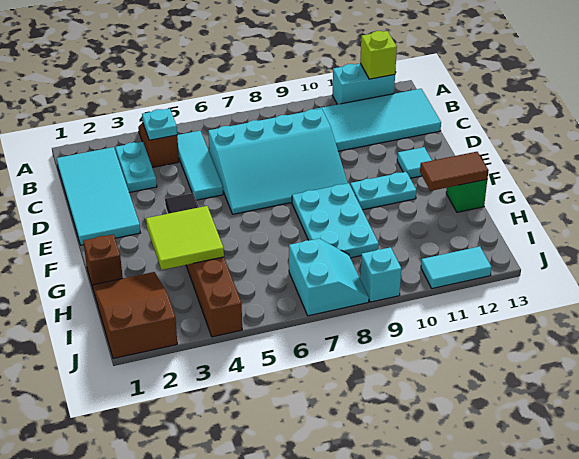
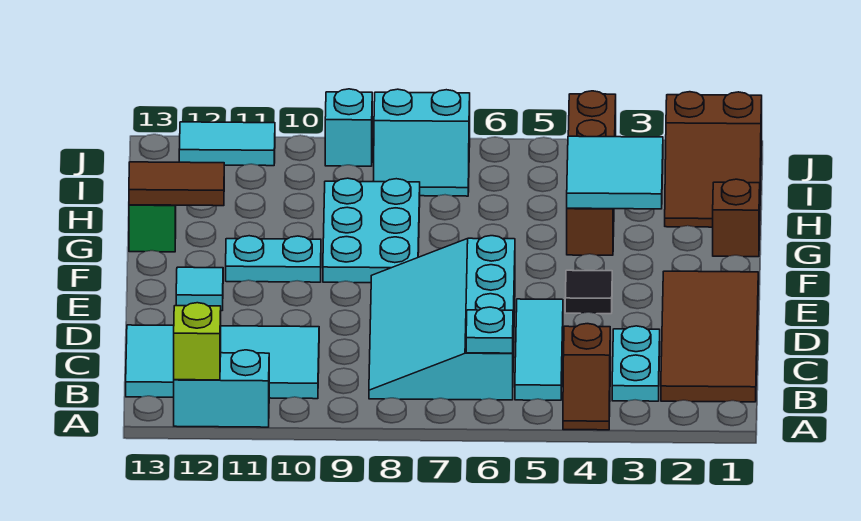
cyan 2x4 tile [57,147,140,245] -> brown 2x4 tile [661,271,758,402]
cyan 1x1 plate [142,109,177,140] -> cyan 1x1 plate moved to [466,307,513,353]
cyan 3x4 slope [208,109,347,214] -> cyan 3x4 slope turned to [369,236,515,400]
lime 2x2 tile [146,206,224,270] -> cyan 2x2 tile [567,136,663,209]
cyan 2x2 slope [289,239,369,316] -> cyan 2x2 slope turned to [373,89,470,196]

